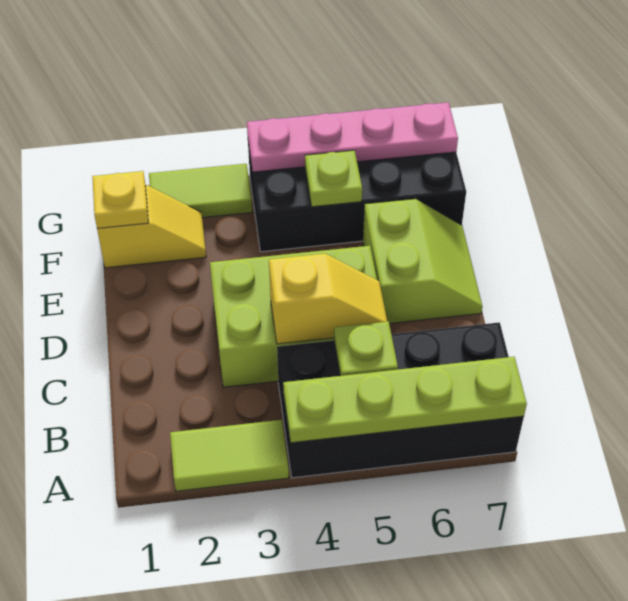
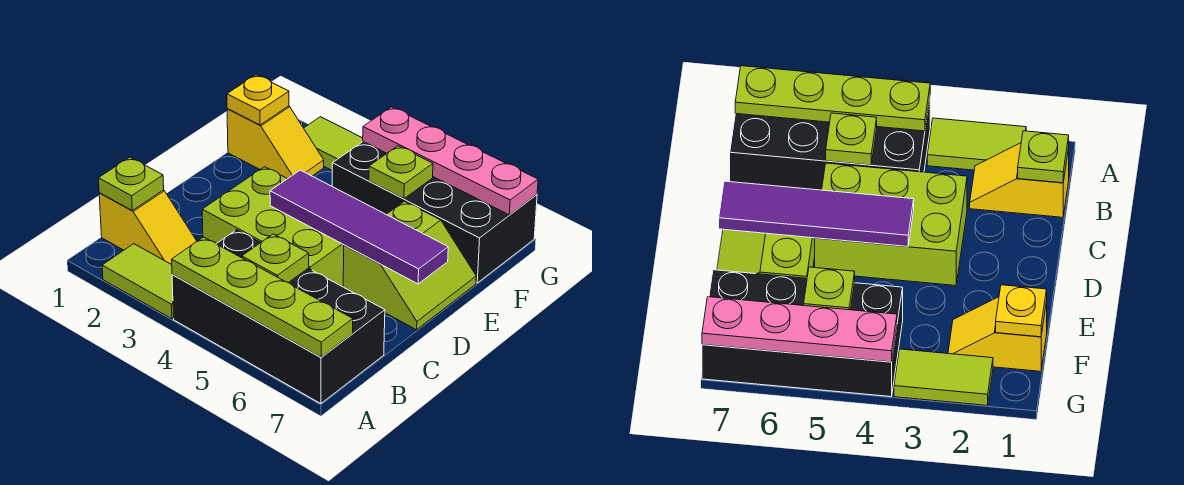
none -> lime 1x1 plate [98,157,164,210]
yellow 1x2 slope [269,254,387,344] -> yellow 1x2 slope moved to [99,190,197,265]
none -> purple 1x4 tile [270,170,448,284]

